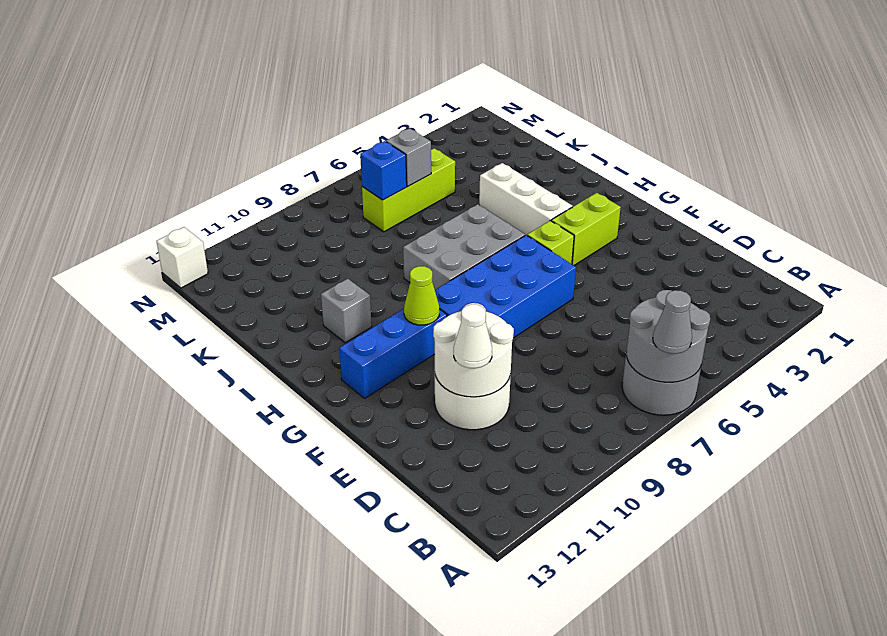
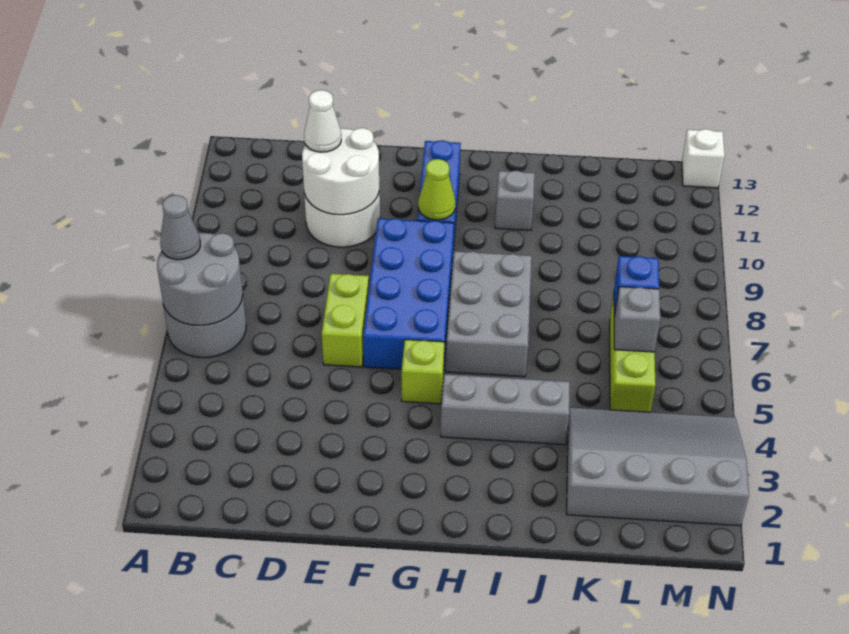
lime 1x2 brick [551,193,621,265] -> lime 1x2 brick moved to [322,274,369,367]
white 1x3 brick [479,163,573,235] -> grey 1x3 brick [441,374,570,445]
none -> grey 3x4 slope [567,407,749,526]

